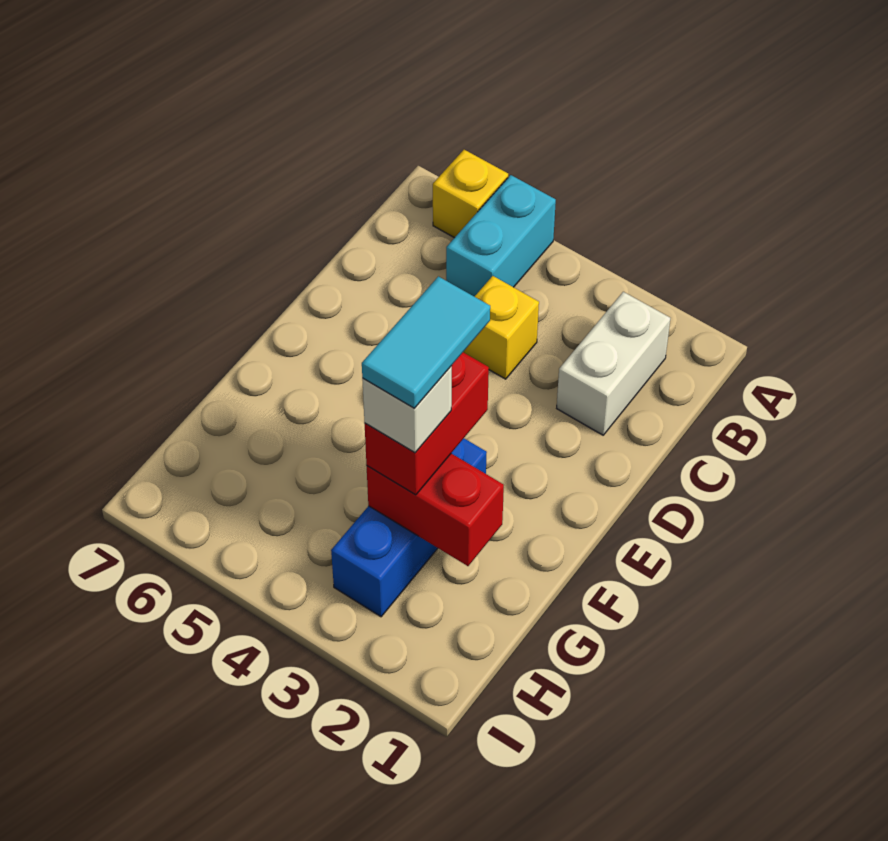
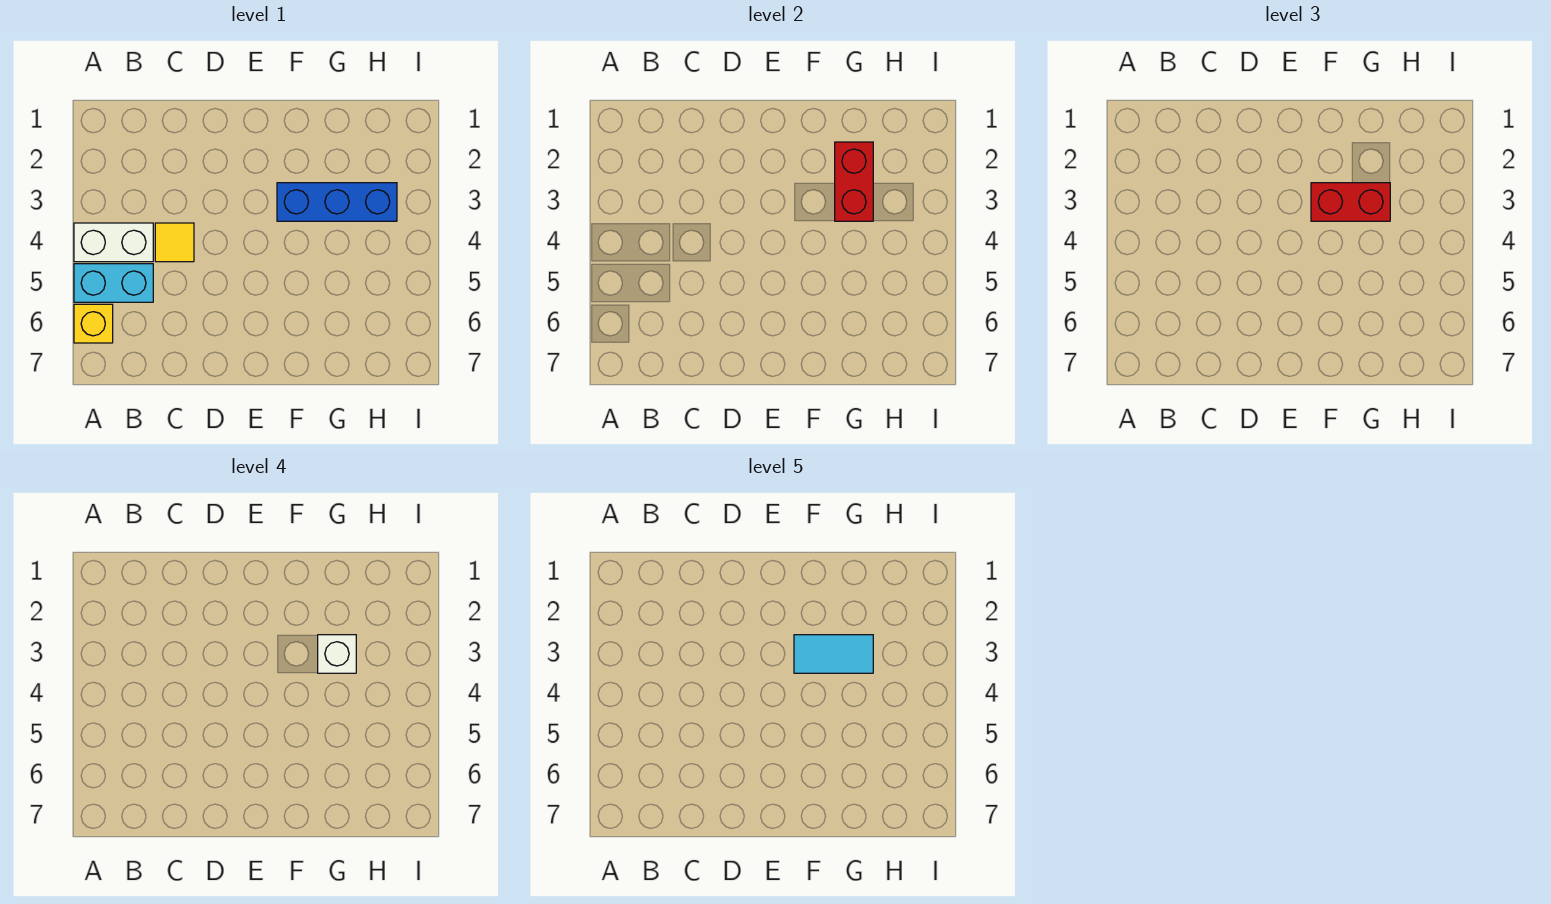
white 1x2 brick [557,292,670,435] -> white 1x2 brick moved to [74,223,153,262]
yellow 1x1 brick [464,276,539,379] -> yellow 1x1 tile [155,223,194,262]

